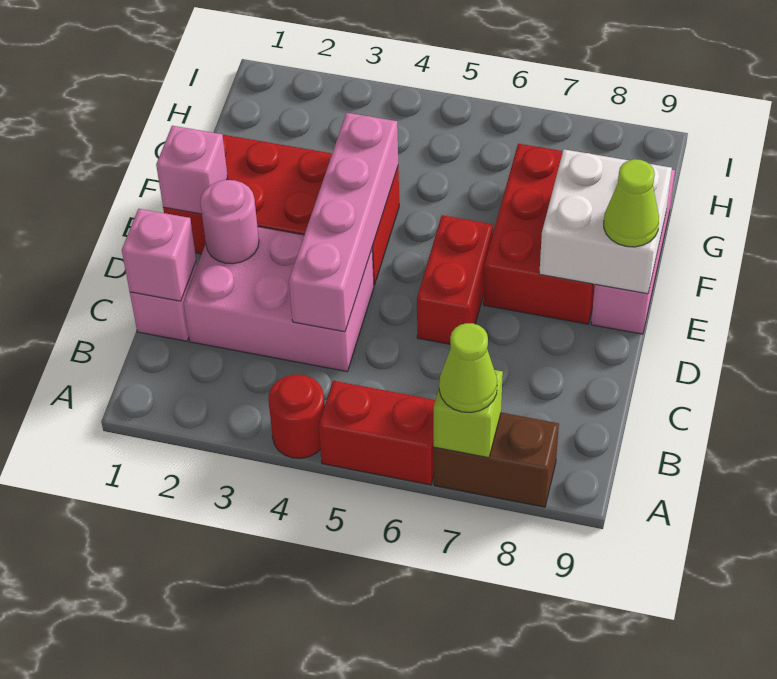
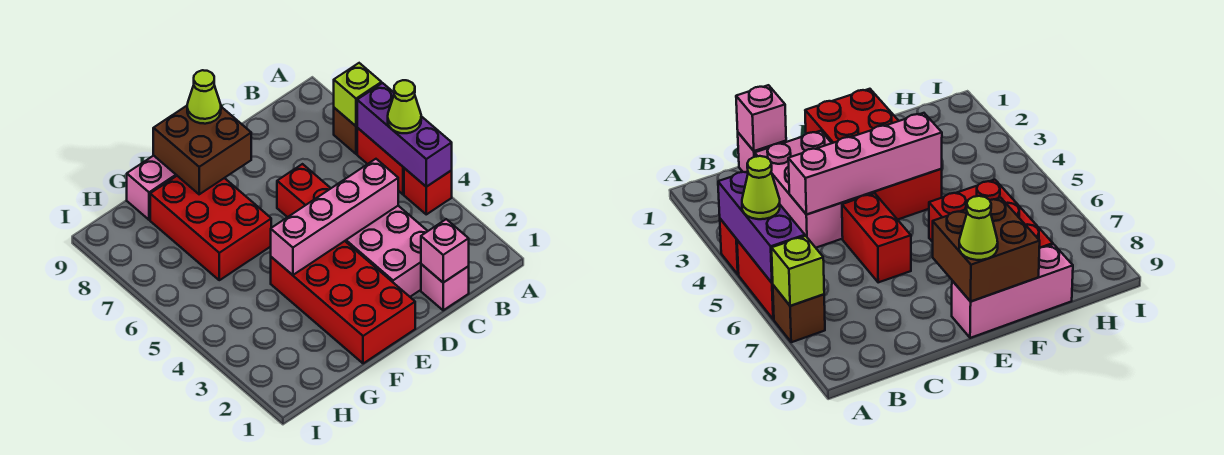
red 1x1 round brick [268,375,325,458] -> red 1x1 brick [404,168,452,214]
none -> purple 1x3 brick [357,83,452,187]
brown 1x2 brick [434,412,559,507] -> brown 1x1 brick [334,108,357,154]
lime 1x1 cone [439,323,497,412] -> lime 1x1 cone moved to [388,80,421,133]
pink 1x1 round brick [200,180,259,264] -> none
red 1x2 brick [417,215,493,344] -> red 1x2 brick turned to [277,164,331,217]
pink 1x1 brick [156,126,228,214] -> none
red 2x3 brick [483,144,595,324] -> red 2x3 brick turned to [150,176,271,280]
white 2x2 brick [539,149,672,294] -> brown 2x2 brick [153,106,251,194]

